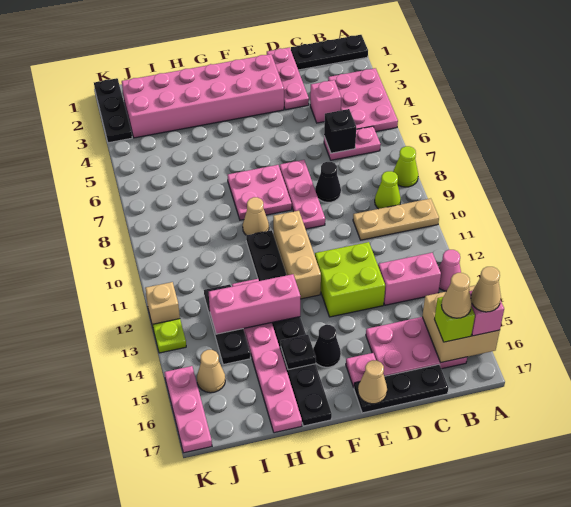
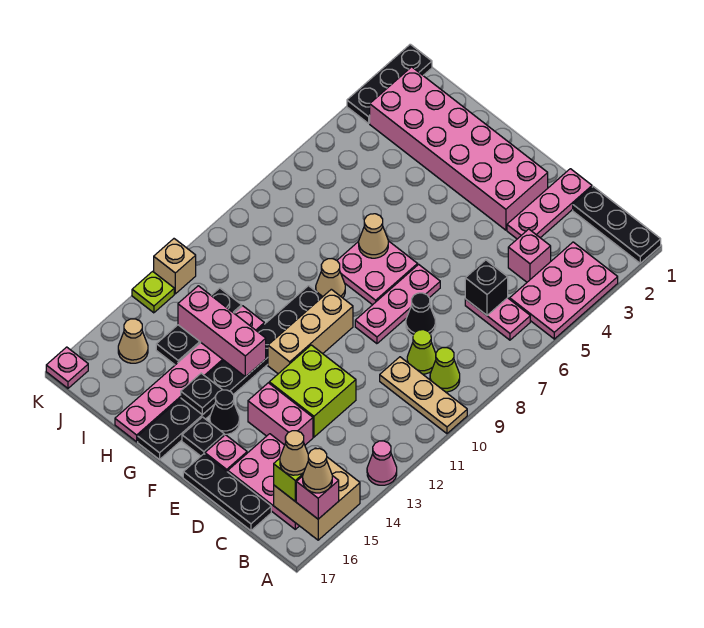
lime 1x1 cone [393,146,418,187] -> lime 1x1 cone moved to [407,330,436,374]
pink 1x2 brick [378,253,441,305] -> pink 1x2 brick moved to [248,383,313,445]
tan 1x1 cone [358,360,387,404] -> tan 1x1 cone moved to [359,214,388,258]
none -> black 1x1 plate [182,417,224,456]
pink 1x3 plate [164,366,212,453] -> pink 1x1 plate [46,347,88,388]

